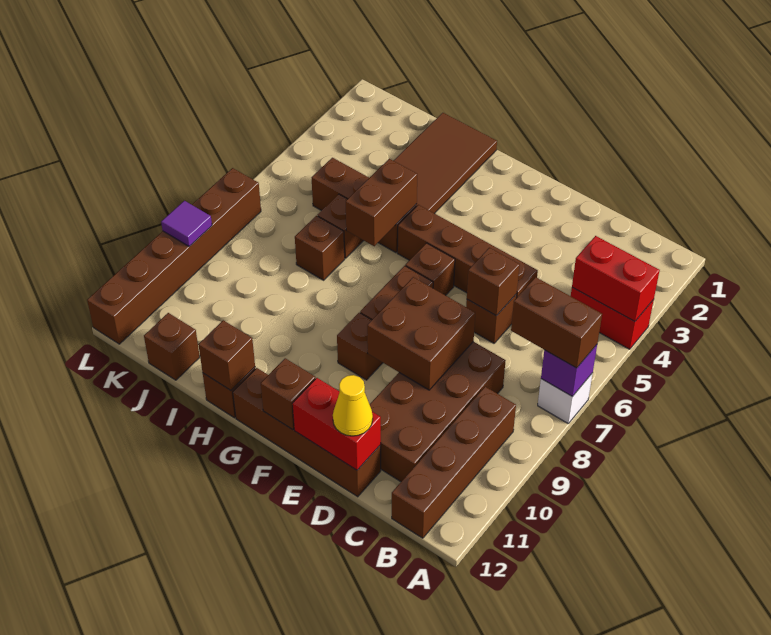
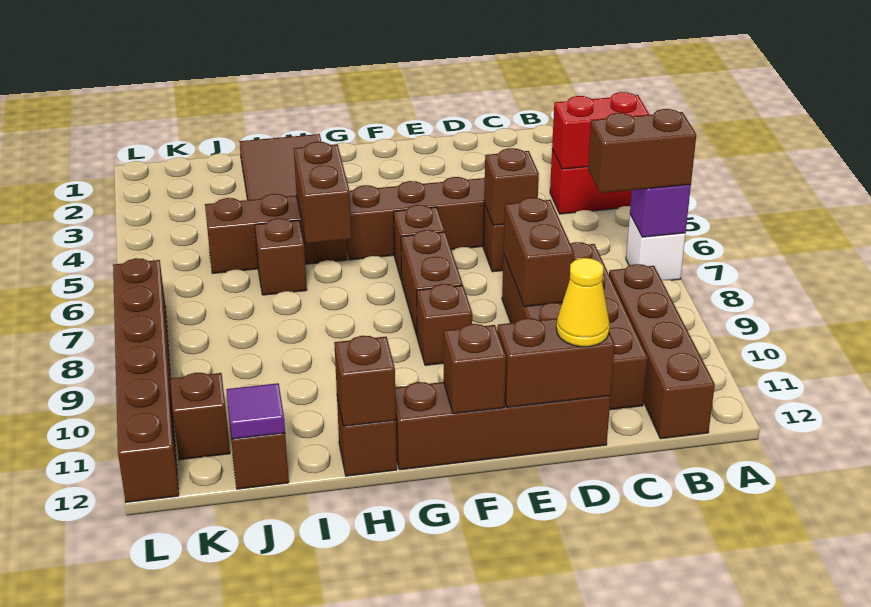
brown 2x2 brick [367,277,475,390] -> brown 1x2 brick [504,198,574,307]
red 1x2 brick [292,378,381,470] -> brown 1x2 brick [497,318,615,408]
brown 1x1 brick [295,216,345,280] -> brown 1x1 brick moved to [170,373,230,460]
purple 1x1 tile [161,201,212,246] -> purple 1x1 tile moved to [226,383,285,439]

